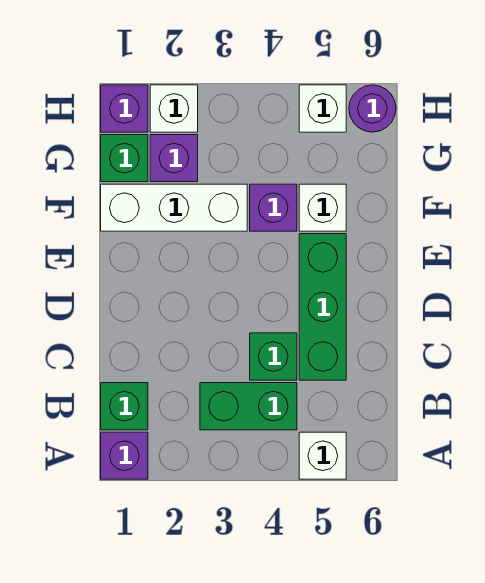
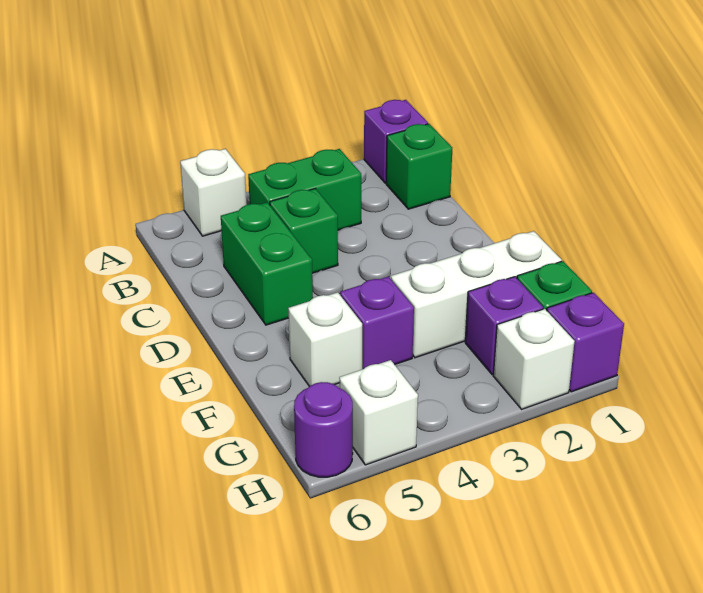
green 1x3 brick [299,234,346,380] -> green 1x2 brick [221,202,313,325]

